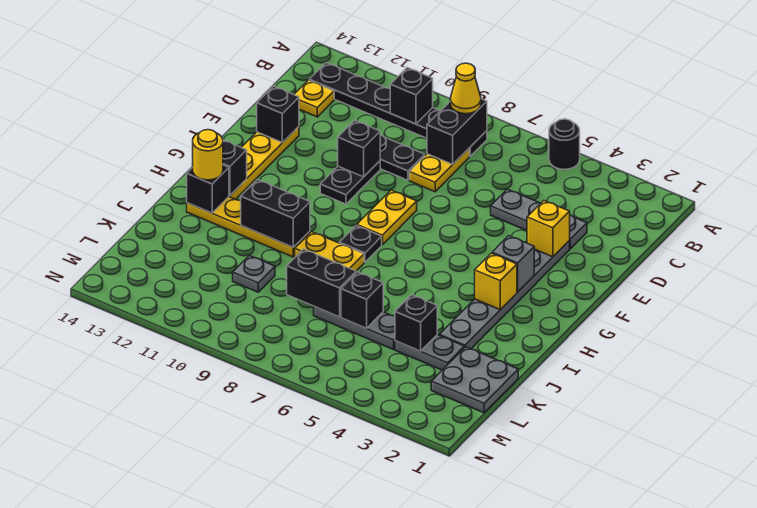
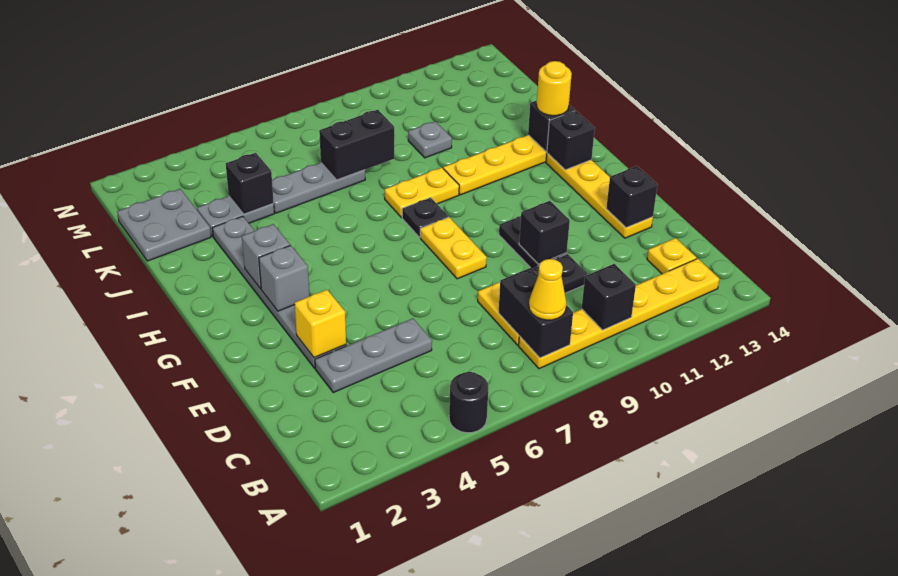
black 1x6 plate [309,63,487,156] -> yellow 1x6 plate [519,259,719,369]
yellow 1x1 brick [475,253,517,310] -> grey 1x1 brick [242,224,290,289]
black 1x2 brick [241,180,310,247] -> none
black 1x1 brick [341,272,383,328] -> none

